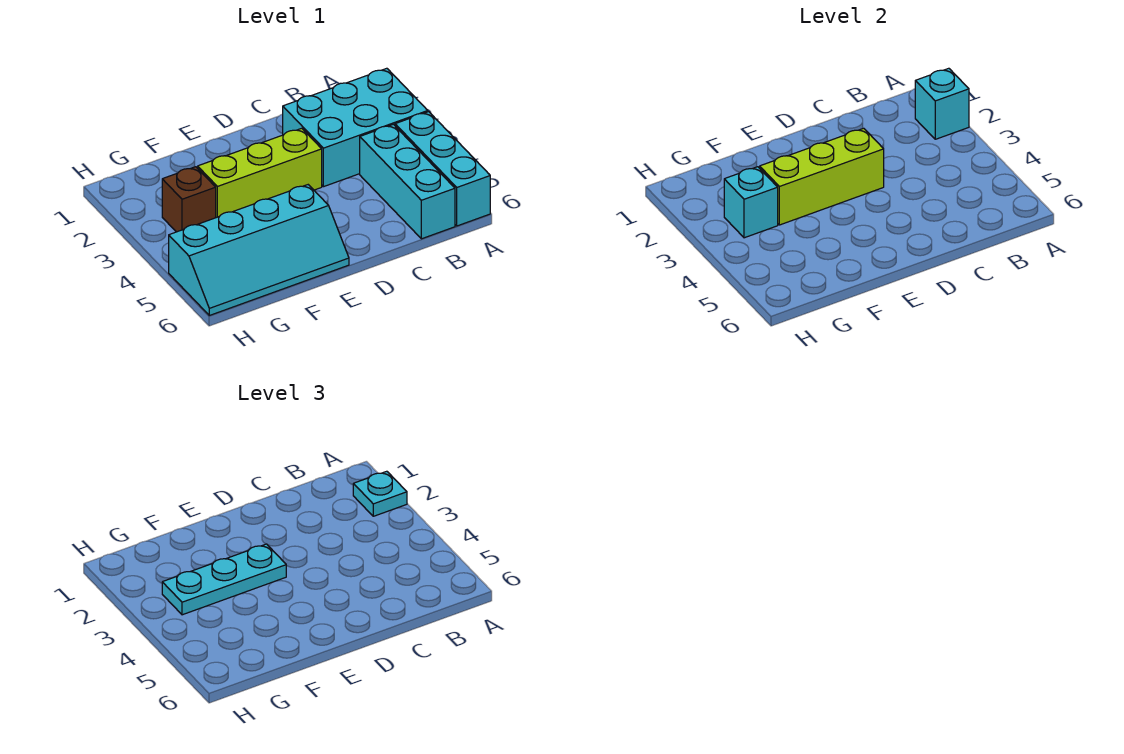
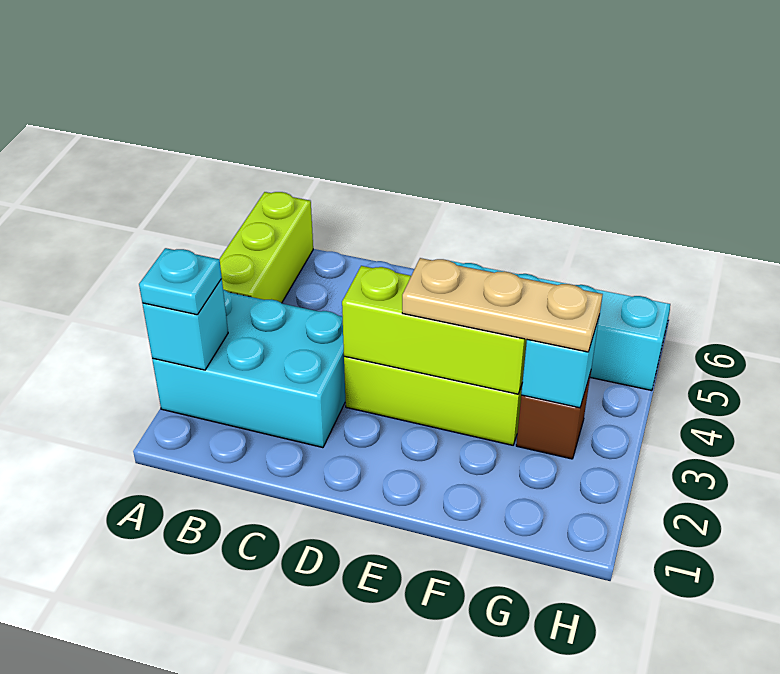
cyan 1x3 brick [395,112,490,226] -> lime 1x3 brick [219,192,313,303]
cyan 1x3 brick [360,124,455,239] -> none
cyan 1x3 plate [162,544,286,615] -> tan 1x3 plate [402,258,603,352]

